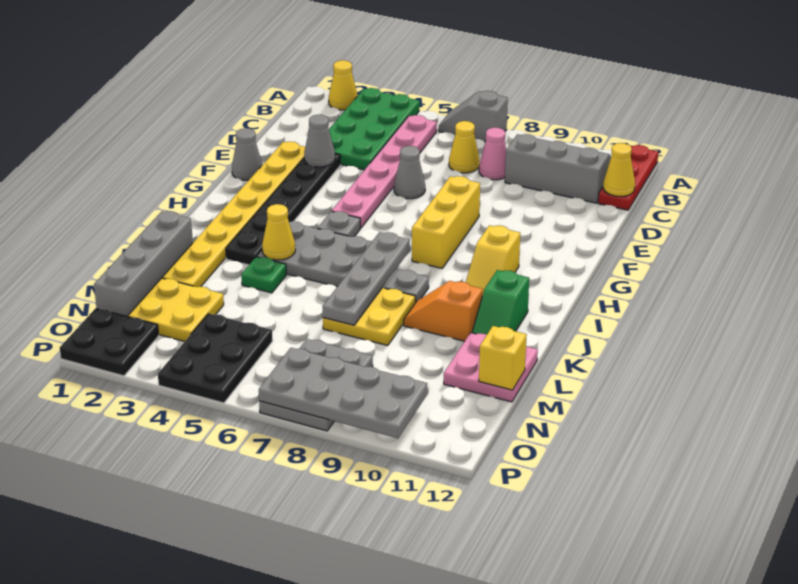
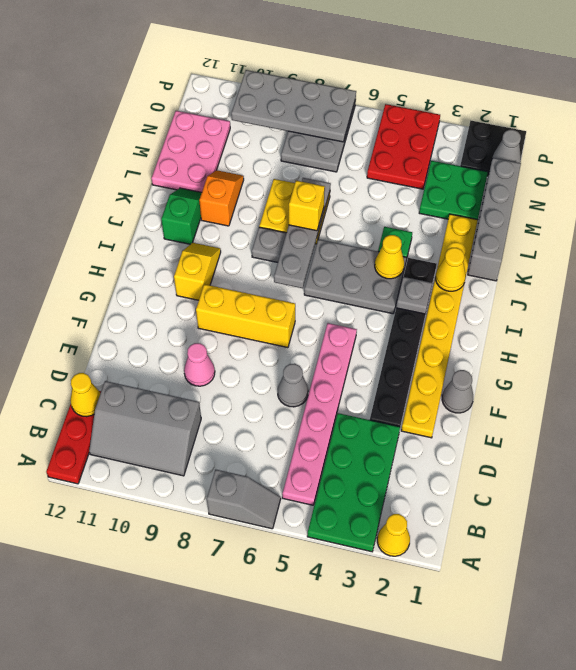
yellow 1x1 cone [449,121,480,173] -> yellow 1x1 cone moved to [436,248,466,291]
pink 1x1 cone [479,128,506,180] -> pink 1x1 cone moved to [184,343,215,386]
grey 1x1 cone [304,115,335,167] -> grey 1x1 cone moved to [493,130,521,163]
yellow 1x3 brick [412,176,480,268] -> yellow 1x3 brick turned to [196,284,295,348]
grey 1x1 plate [318,211,360,237] -> grey 1x1 plate moved to [396,277,432,314]
orange 1x2 slope [404,281,483,341] -> orange 1x2 slope turned to [199,170,244,226]
pink 2x2 plate [444,333,538,402] -> pink 2x3 plate [151,111,230,192]
yellow 2x2 plate [128,278,224,341] -> green 2x2 plate [419,161,488,220]
yellow 1x1 brick [479,326,527,390] -> yellow 1x1 brick moved to [289,181,325,231]
black 2x3 plate [158,314,272,403] -> red 2x3 plate [367,104,440,189]

